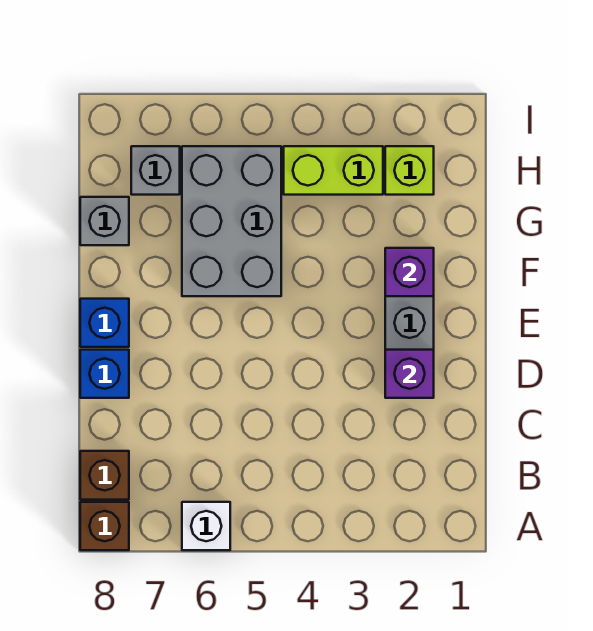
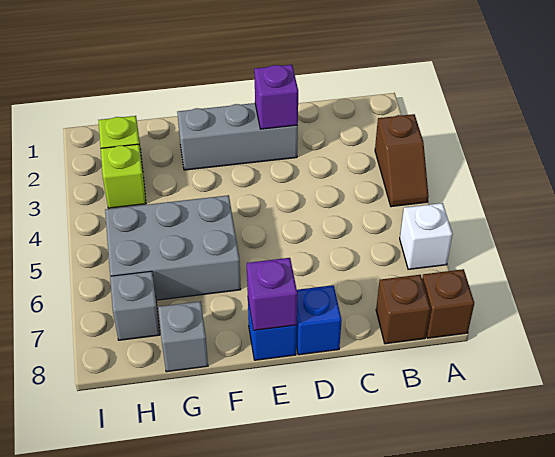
none -> brown 1x2 slope [375,114,429,207]
purple 1x1 brick [385,248,434,296] -> purple 1x1 brick moved to [247,258,297,330]
lime 1x2 brick [284,146,383,195] -> lime 1x1 brick [101,144,146,208]

